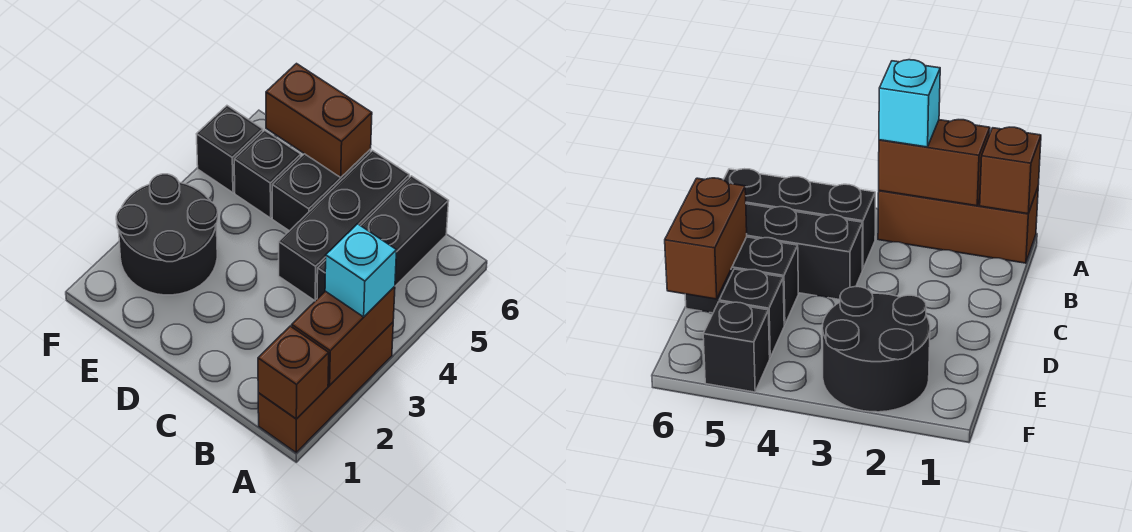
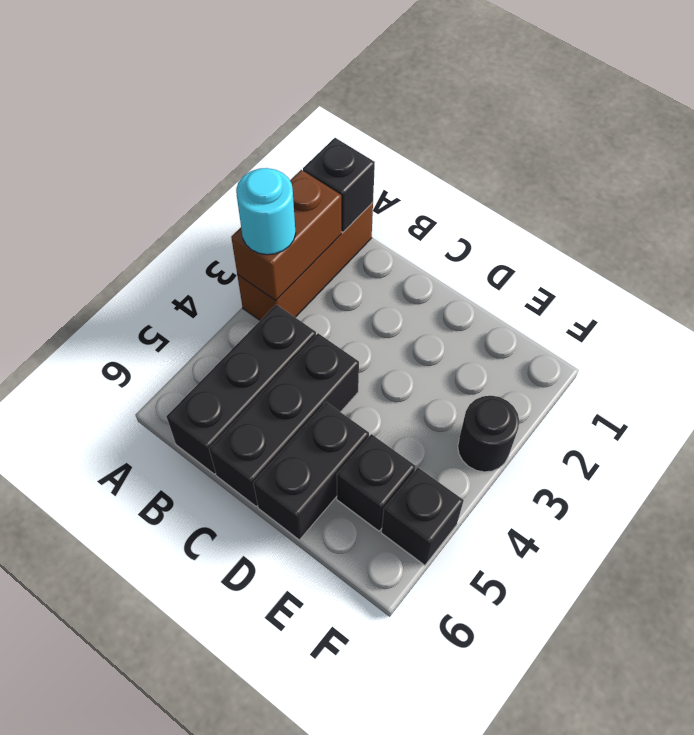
brown 1x1 brick [258,326,329,419] -> black 1x1 brick [303,138,375,232]
cyan 1x1 brick [325,224,397,317] -> cyan 1x1 round brick [236,168,296,255]
brown 1x2 brick [266,64,372,177] -> none
black 2x2 round brick [116,174,218,295] -> black 1x1 round brick [458,396,519,472]

